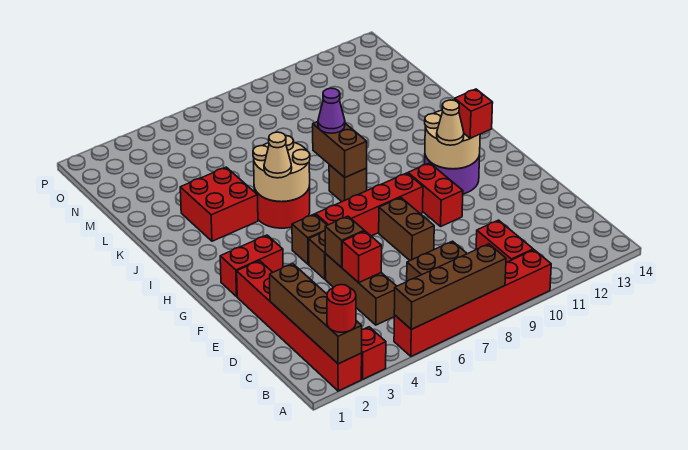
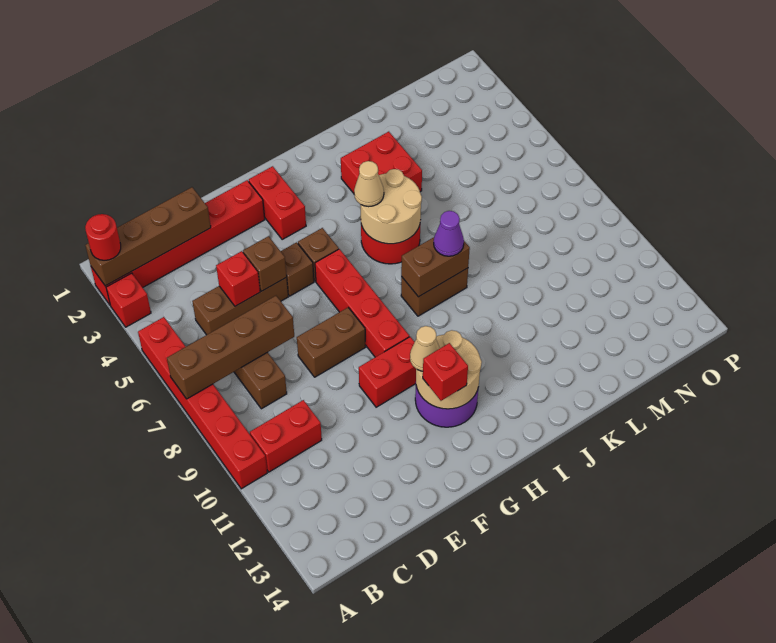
brown 1x4 brick [394,244,506,329] -> brown 1x4 brick turned to [167,296,294,399]
brown 1x1 brick [329,165,367,202] -> brown 1x2 brick [401,268,468,316]

